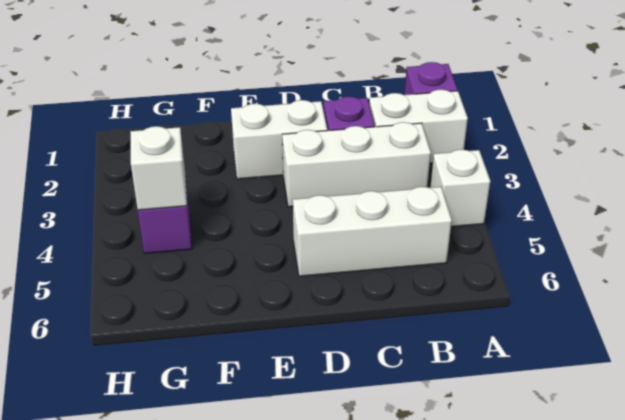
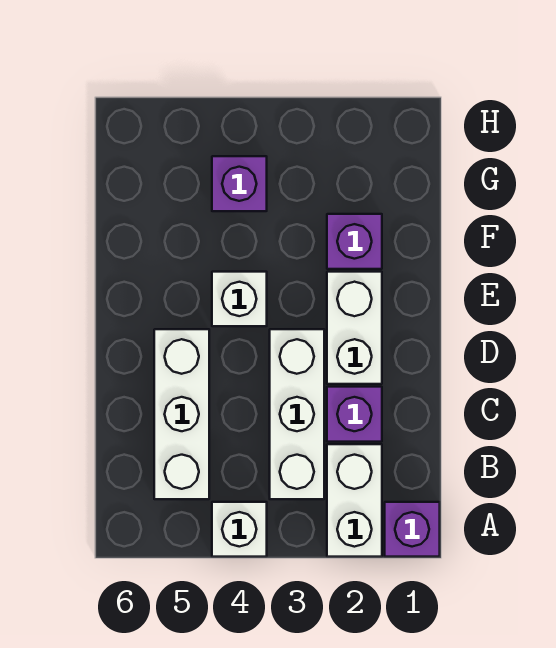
none -> purple 1x1 brick [327,214,382,269]
white 1x1 brick [130,126,187,210] -> white 1x1 brick moved to [212,272,267,326]

